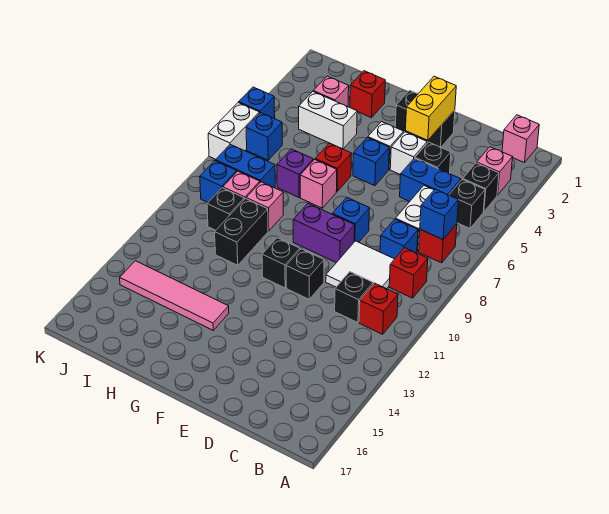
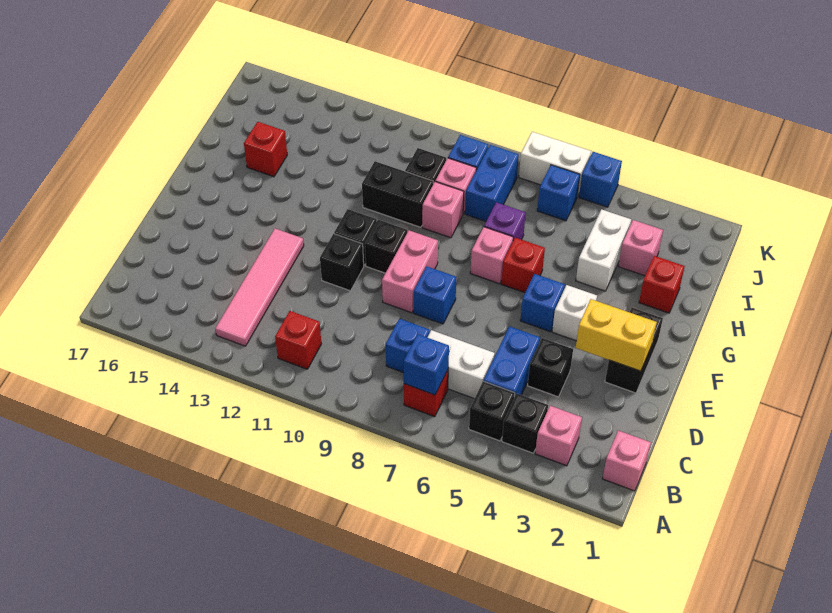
red 1x1 brick [389,248,428,298] -> red 1x1 brick moved to [244,122,287,177]
white 2x2 tile [326,241,394,289] -> none
black 1x1 brick [335,272,373,323] -> black 1x1 brick moved to [365,220,407,273]
white 1x1 brick [390,132,427,175] -> none
purple 1x2 brick [293,204,355,263] -> pink 1x2 brick [382,230,438,313]
pink 1x4 tile [120,261,229,330] -> pink 1x4 tile moved to [215,229,304,346]

